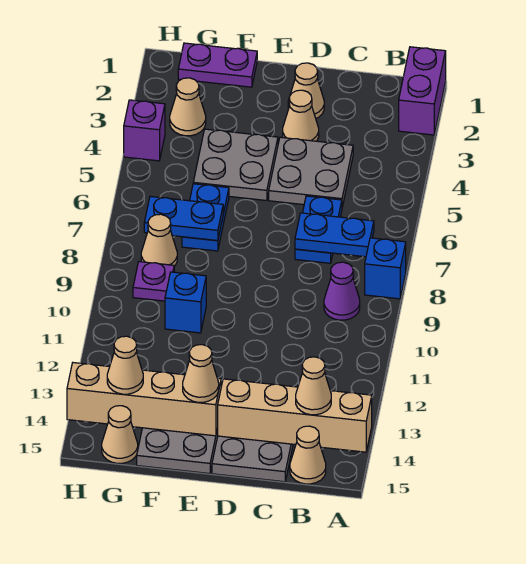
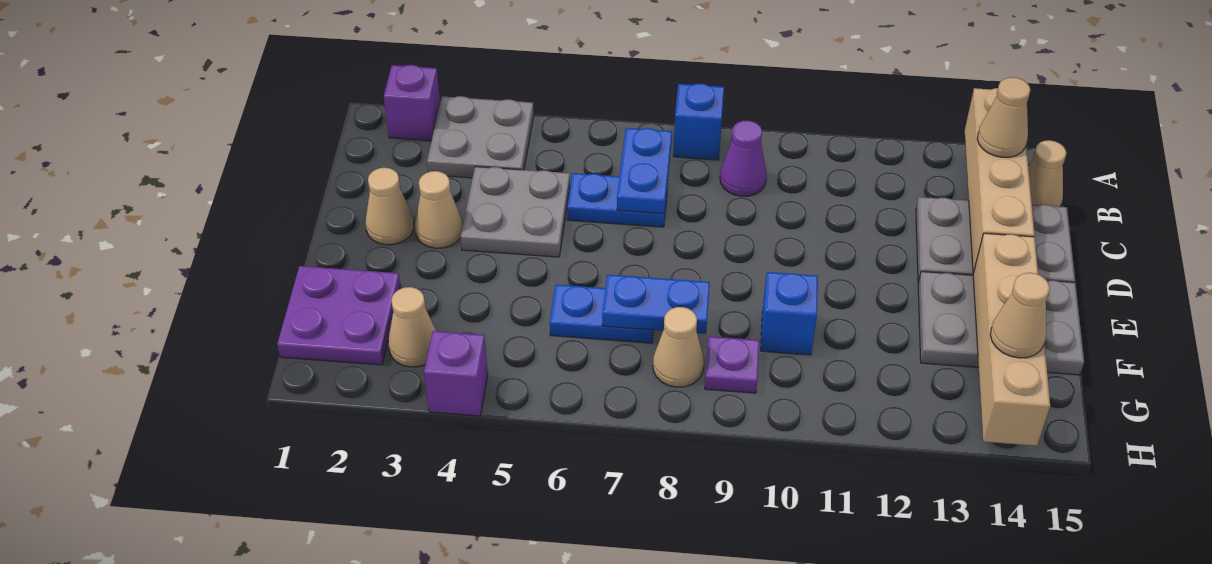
purple 1x2 brick [399,47,446,135] -> purple 1x1 brick [384,65,440,141]
grey 2x2 plate [193,129,278,201] -> grey 2x2 plate moved to [427,96,534,178]
tan 1x1 cone [183,345,219,402] -> none
purple 1x2 plate [178,43,257,87] -> purple 2x2 plate [277,266,400,365]
blue 1x2 plate [144,196,223,241] -> blue 1x2 plate turned to [602,275,710,334]
tan 1x1 cone [102,406,138,463] -> none

